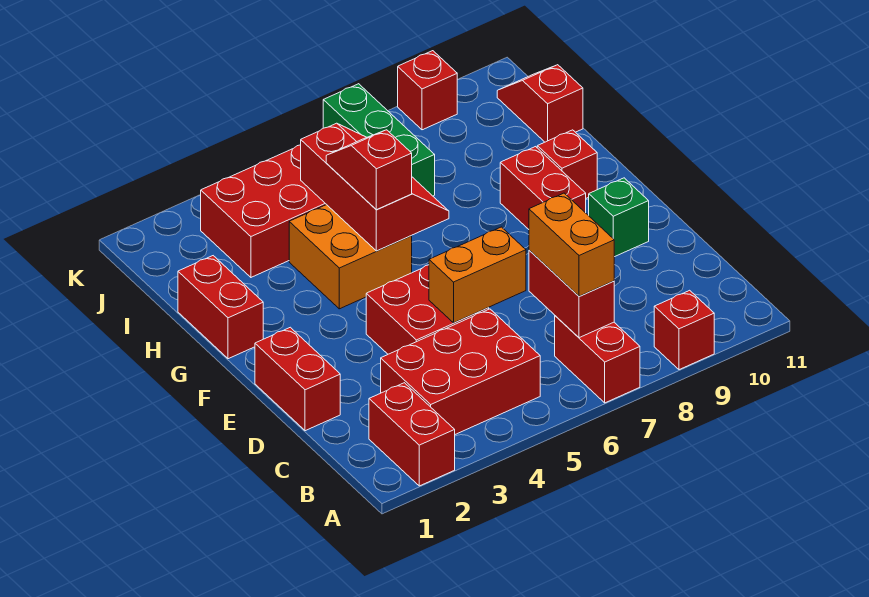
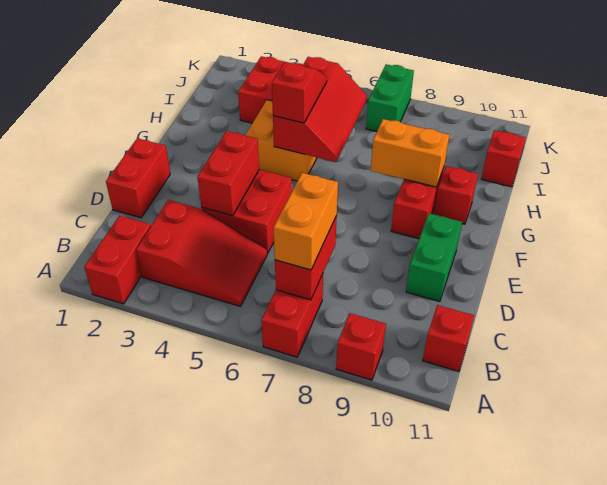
red 2x3 brick [381,309,540,434] -> red 2x3 slope [136,200,267,306]
orange 1x2 brick [429,227,526,323] -> orange 1x2 brick moved to [371,119,449,187]
green 1x1 brick [588,178,649,257] -> green 1x2 brick [406,213,462,301]
red 1x2 brick [178,256,263,359] -> red 1x2 brick moved to [197,131,259,216]
green 1x3 brick [323,84,435,196] -> green 1x2 brick [366,64,414,132]
red 1x1 brick [398,51,457,130] -> red 1x1 brick moved to [423,305,474,371]

